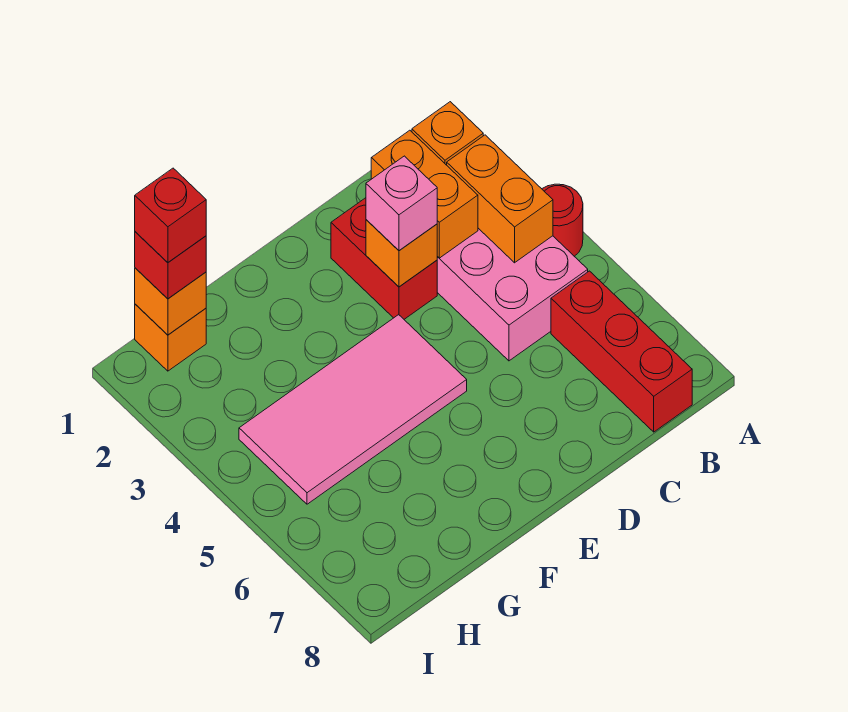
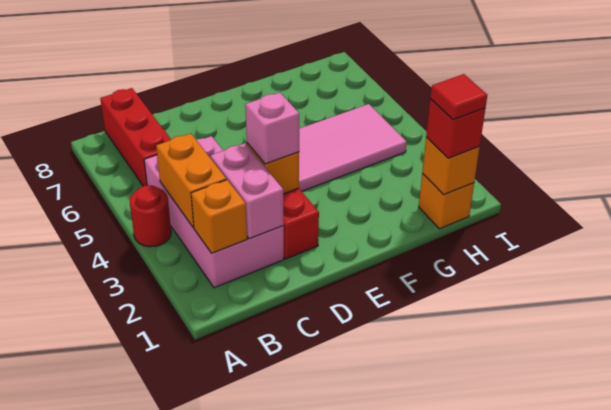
orange 1x2 brick [371,130,478,258] -> pink 1x2 brick [211,143,284,239]
red 1x1 brick [135,168,206,262] -> red 1x1 tile [430,74,487,120]

